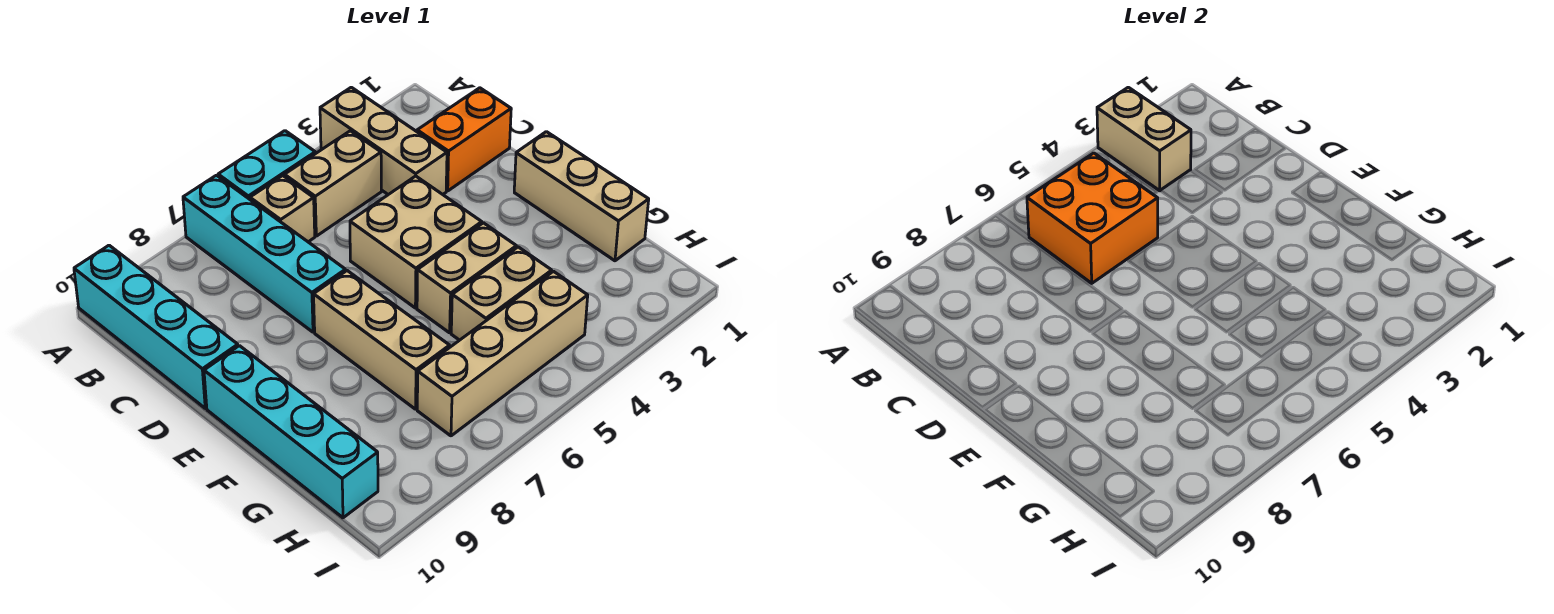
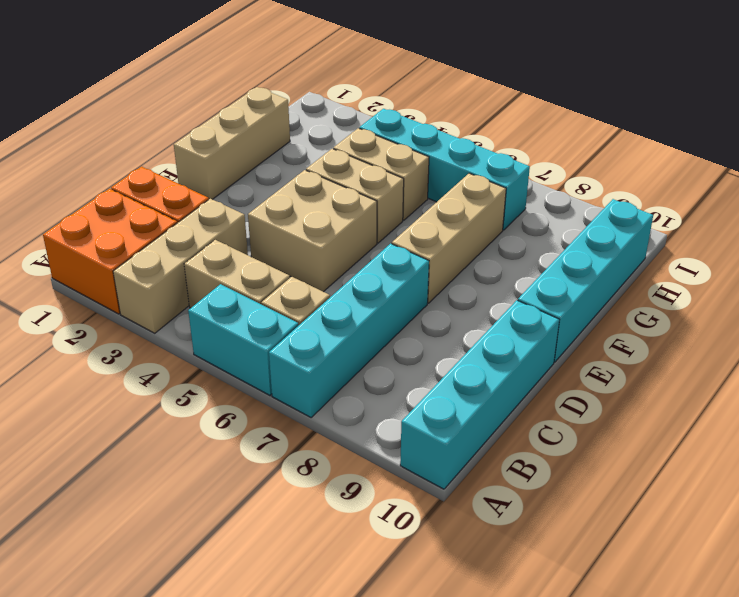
tan 1x2 brick [1097,87,1191,191] -> none
orange 2x2 brick [1027,153,1158,283] -> orange 2x2 brick moved to [43,189,177,314]
tan 1x4 brick [417,271,588,436] -> cyan 1x4 brick [359,109,530,230]

